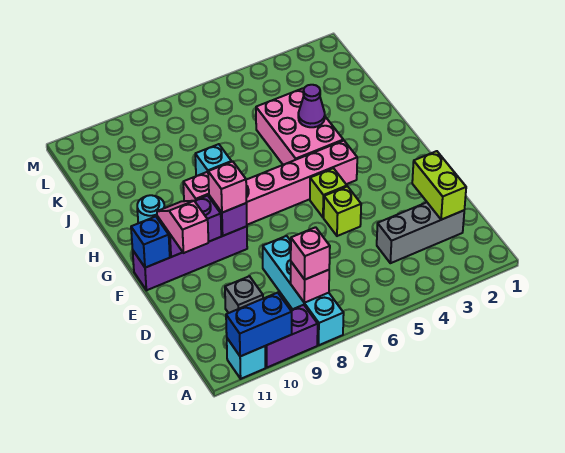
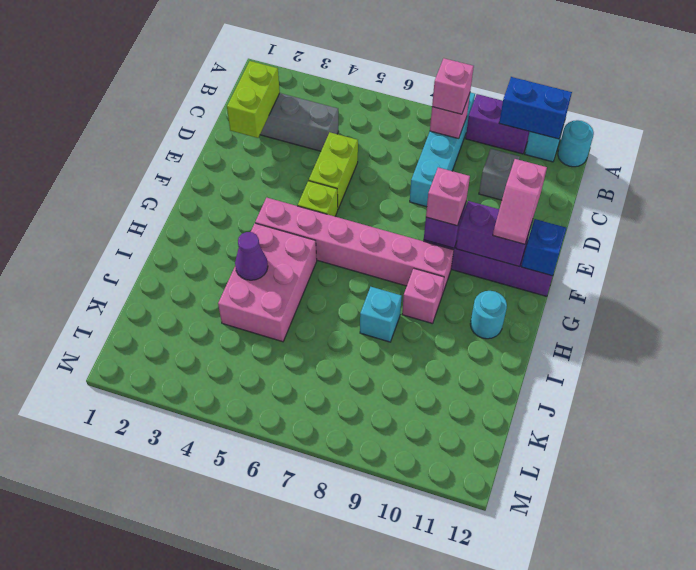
none -> cyan 1x1 round brick [558,120,594,167]
lime 1x1 brick [324,186,361,236] -> lime 1x2 brick [309,132,358,209]

